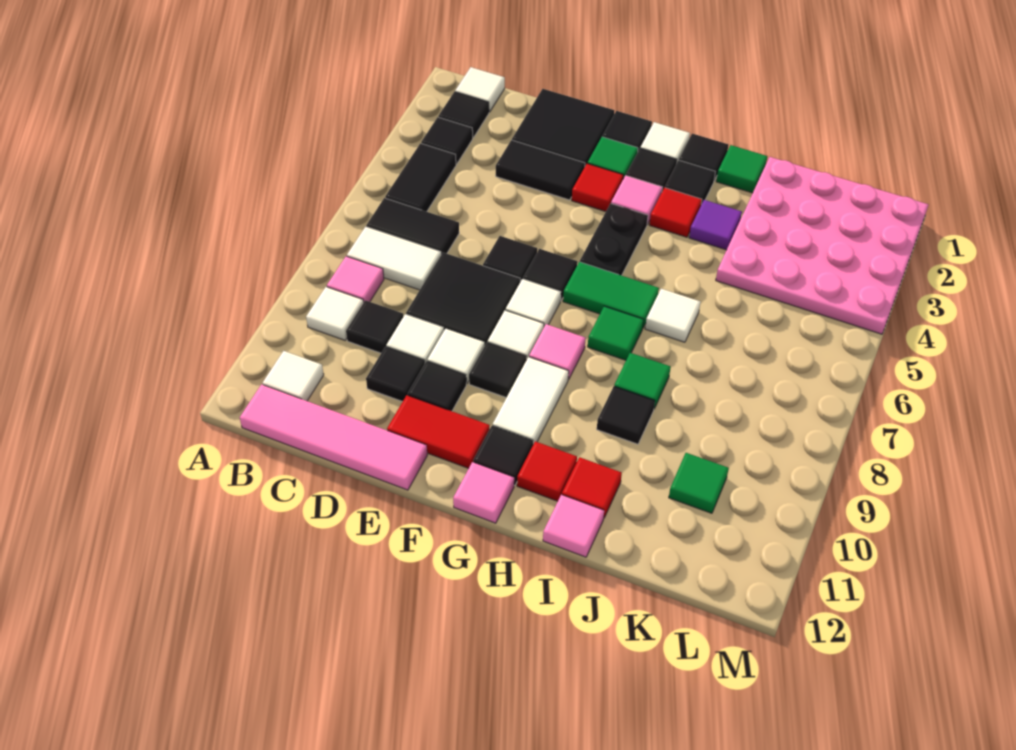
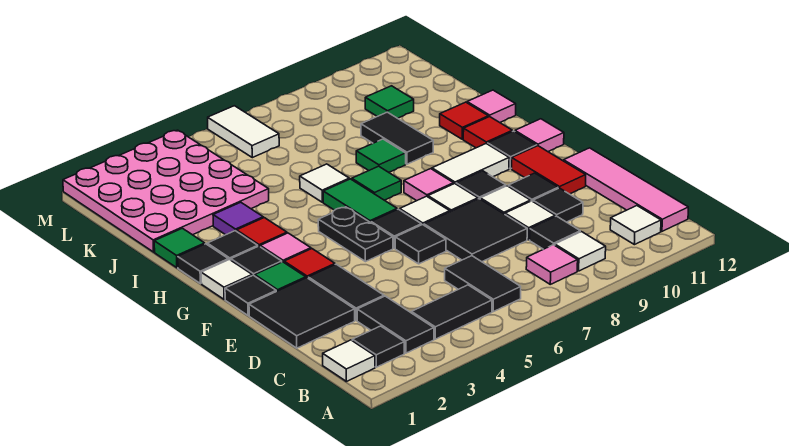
black 1x1 tile [421,117,473,164] -> black 1x2 tile [357,296,434,353]
white 1x2 tile [347,227,441,290] -> white 1x2 tile moved to [208,106,279,158]
black 1x2 plate [580,203,648,276] -> black 1x2 plate turned to [318,207,393,262]
black 1x1 tile [597,387,655,444] -> black 1x2 tile [361,112,433,164]

